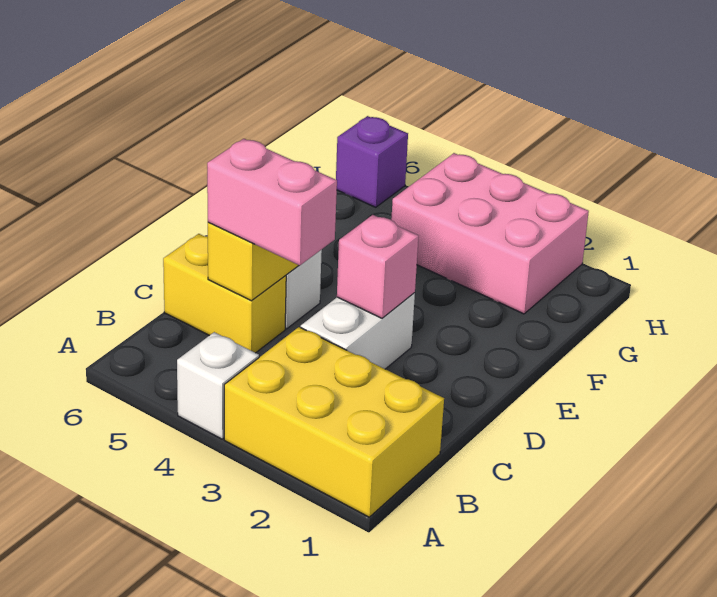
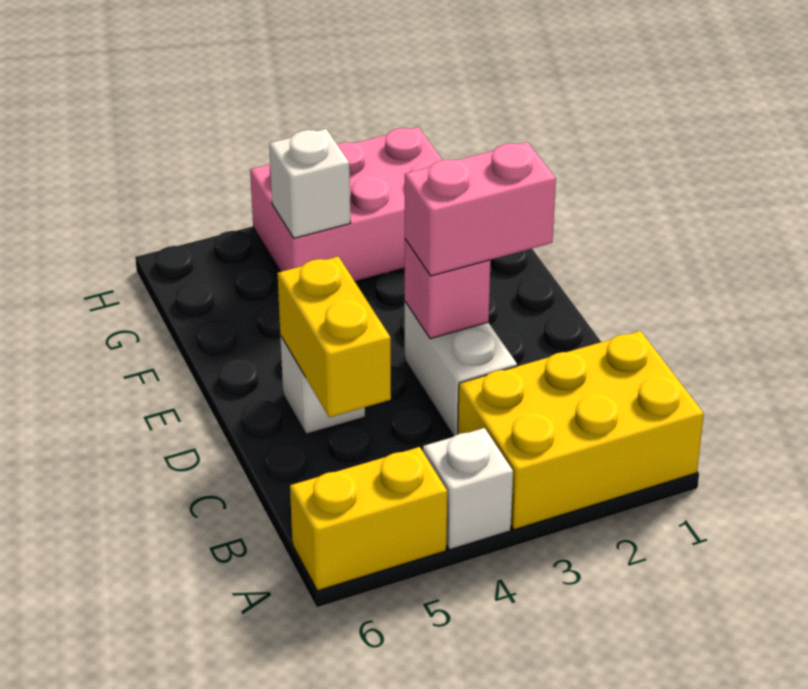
pink 1x2 brick [207,139,337,266] -> pink 1x2 brick moved to [405,142,556,276]
yellow 1x2 brick [163,234,286,353] -> yellow 1x2 brick moved to [290,447,447,591]
none -> white 1x1 brick [269,129,351,238]
purple 1x1 brick [336,116,408,207] -> none

